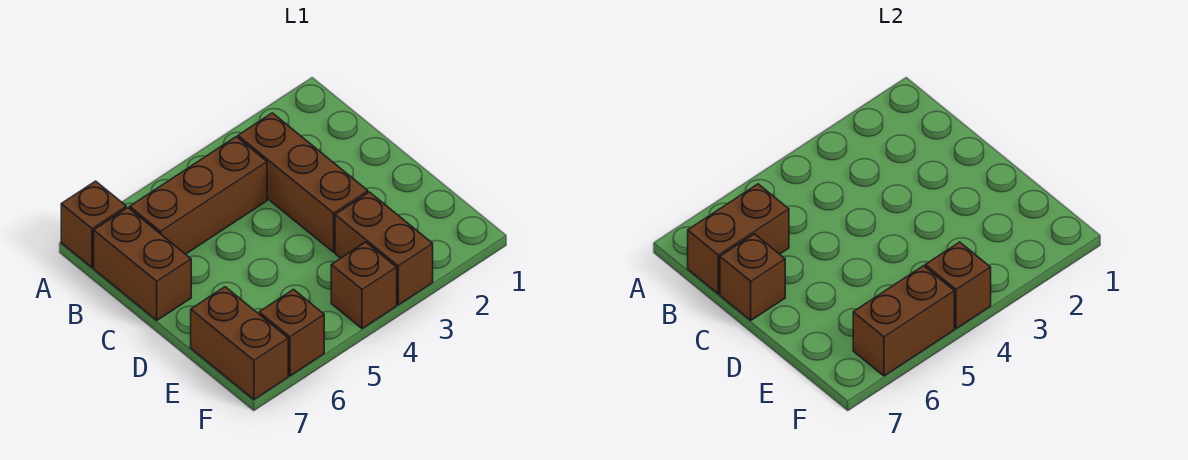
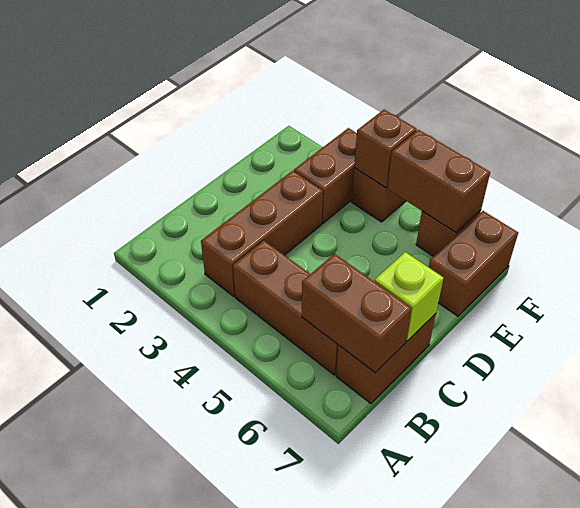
brown 1x1 brick [61,181,126,268] -> none
brown 1x1 brick [720,234,785,320] -> lime 1x1 brick [375,252,444,341]

